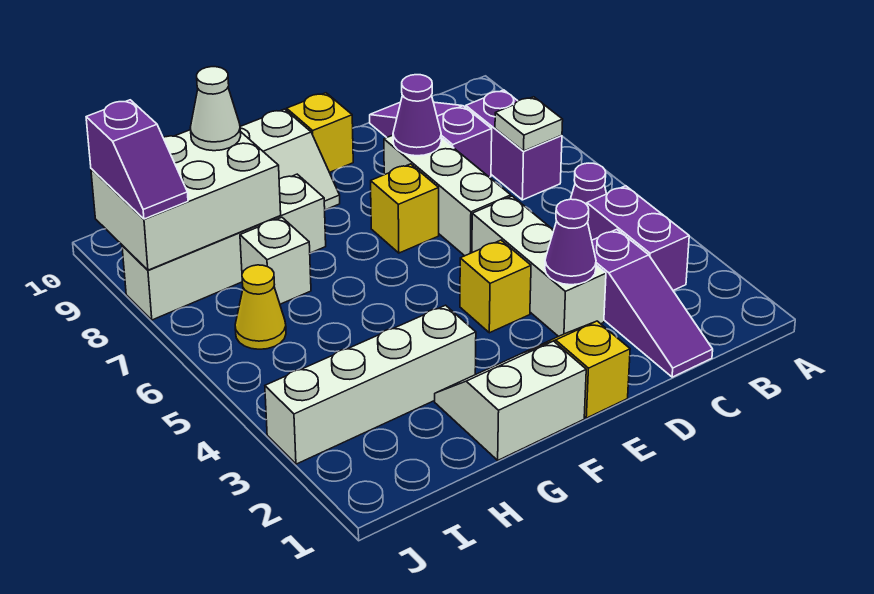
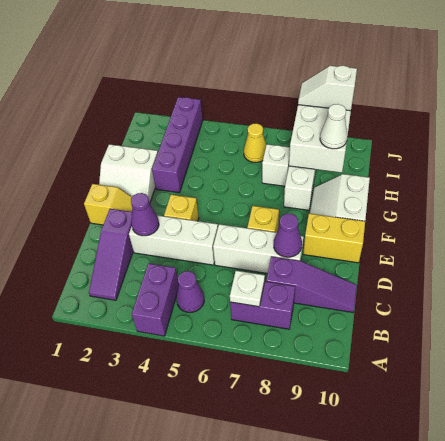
purple 1x2 brick [587,186,689,290] -> purple 1x2 brick turned to [132,263,179,336]
purple 1x3 slope [592,229,713,377] -> purple 1x3 slope turned to [89,209,133,300]
yellow 1x1 brick [287,93,353,172] -> yellow 1x2 brick [303,214,365,263]
white 2x2 slope [435,341,586,460] -> white 2x2 slope turned to [99,144,158,204]
white 1x4 brick [265,305,476,464] -> purple 1x4 brick [152,97,203,193]
purple 1x2 slope [86,100,188,219] -> white 1x2 slope [298,66,357,111]

